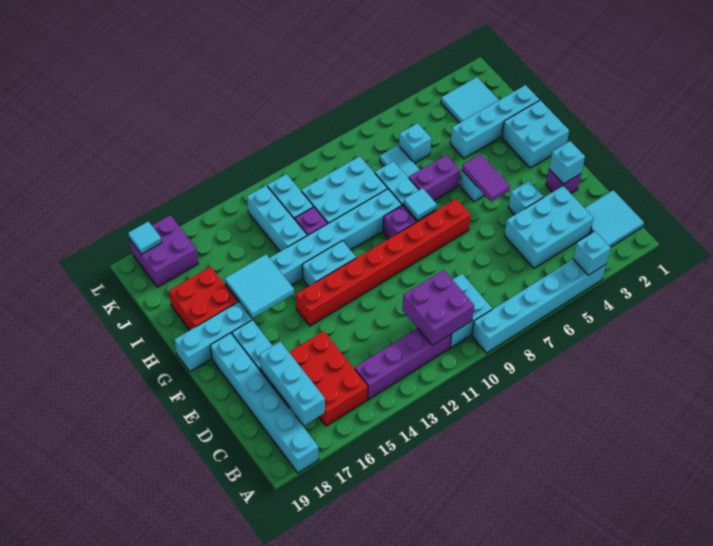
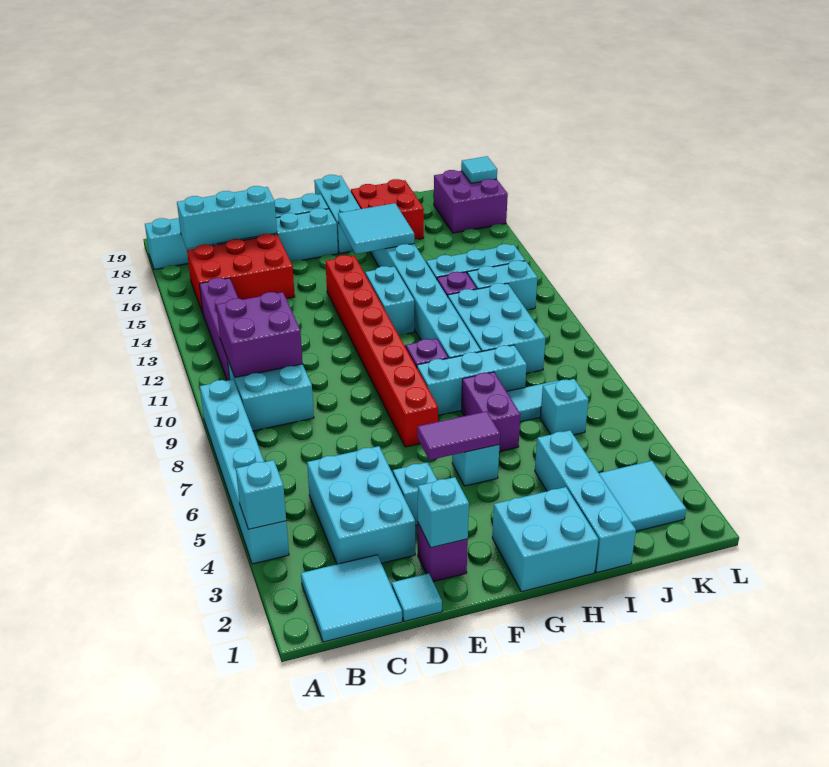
cyan 1x1 tile [404,188,437,220] -> cyan 1x1 tile moved to [392,573,442,622]

